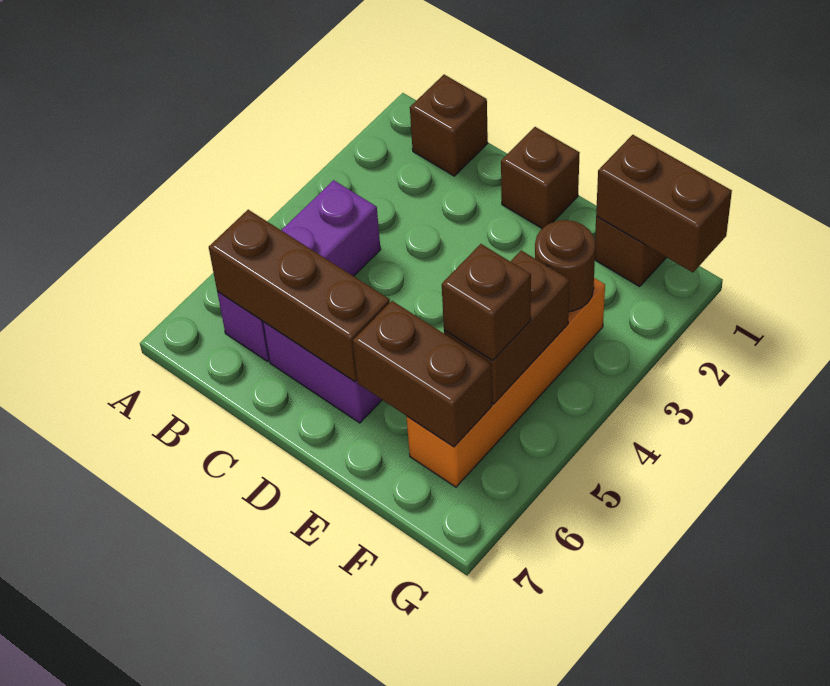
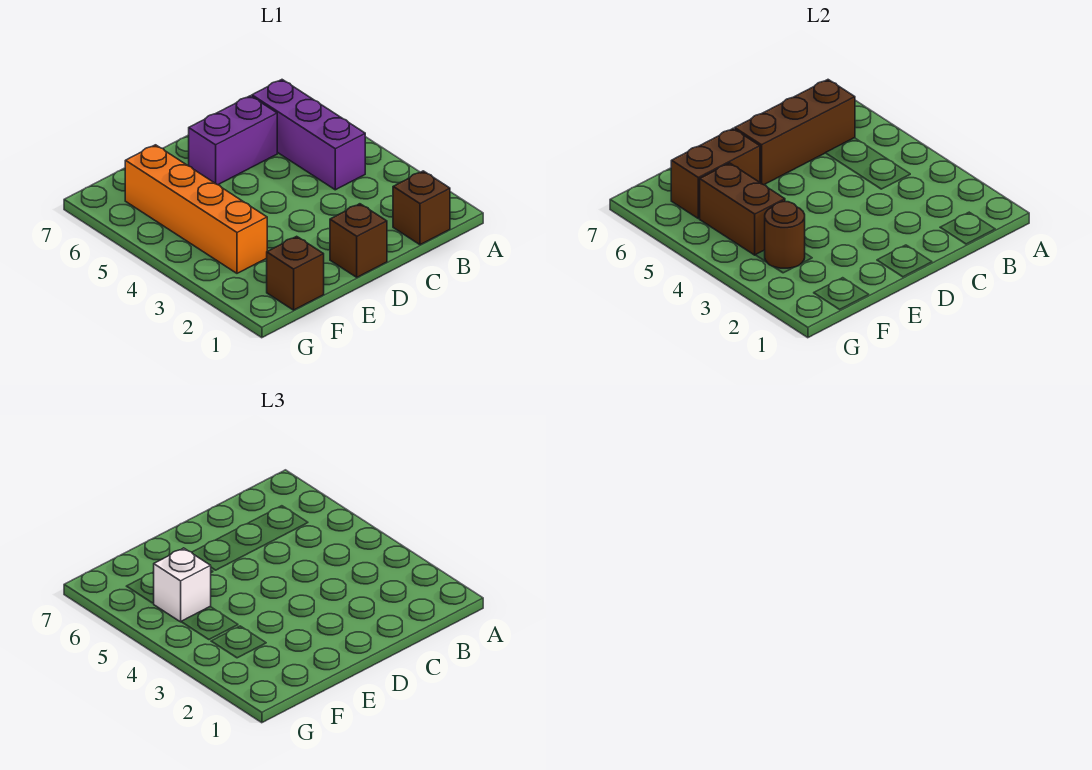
brown 1x2 brick [596,135,732,272] -> none
brown 1x1 brick [442,244,531,360] -> white 1x1 brick [153,548,211,622]

